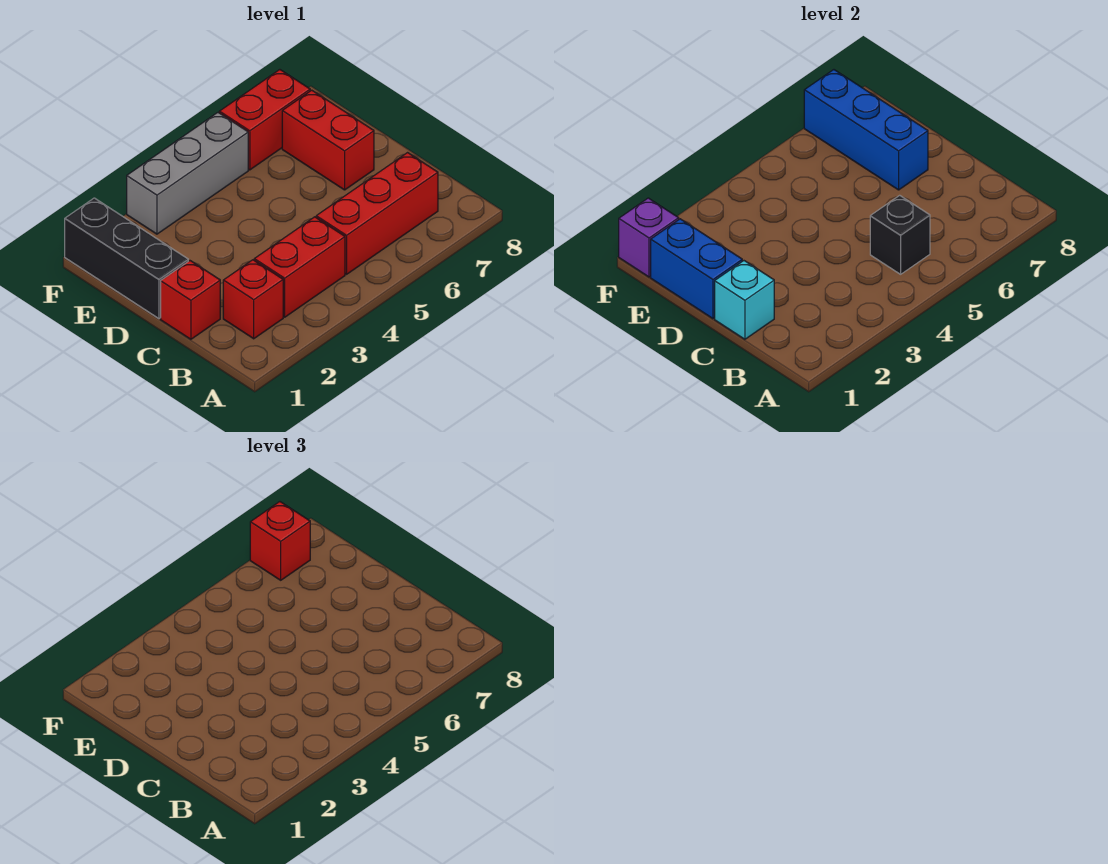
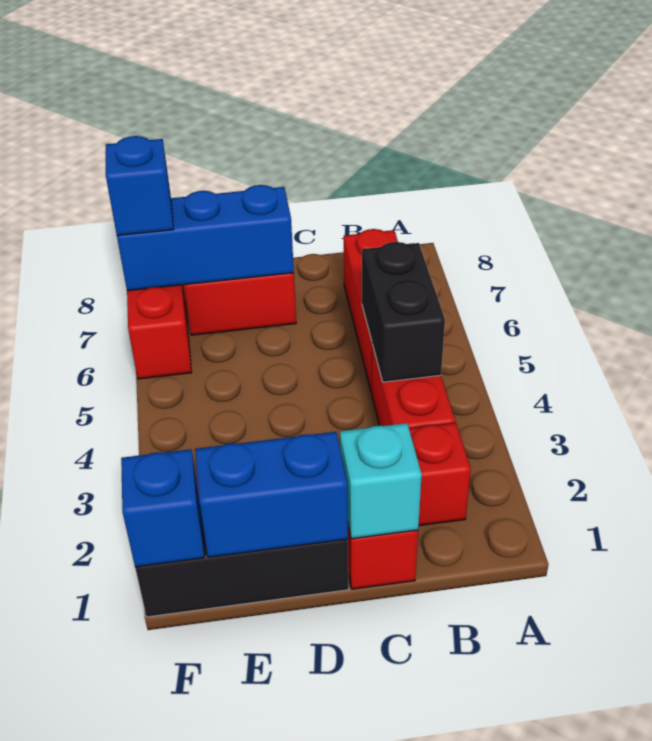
black 1x1 brick [870,195,930,274] -> black 1x2 brick [362,242,445,382]
purple 1x1 brick [619,198,679,277] -> blue 1x1 brick [121,449,204,567]
grey 1x3 brick [127,113,248,234] -> none
red 1x1 brick [250,502,310,580] -> blue 1x1 brick [106,136,174,236]

